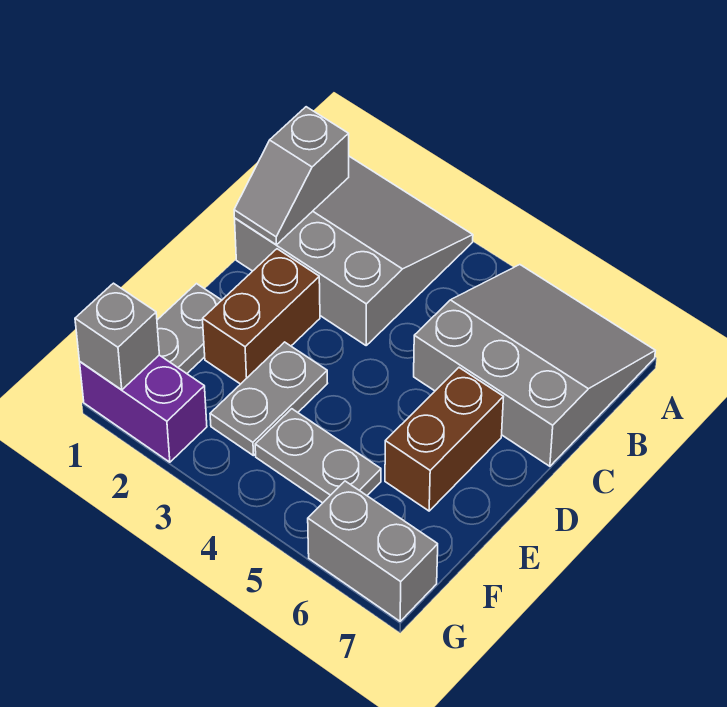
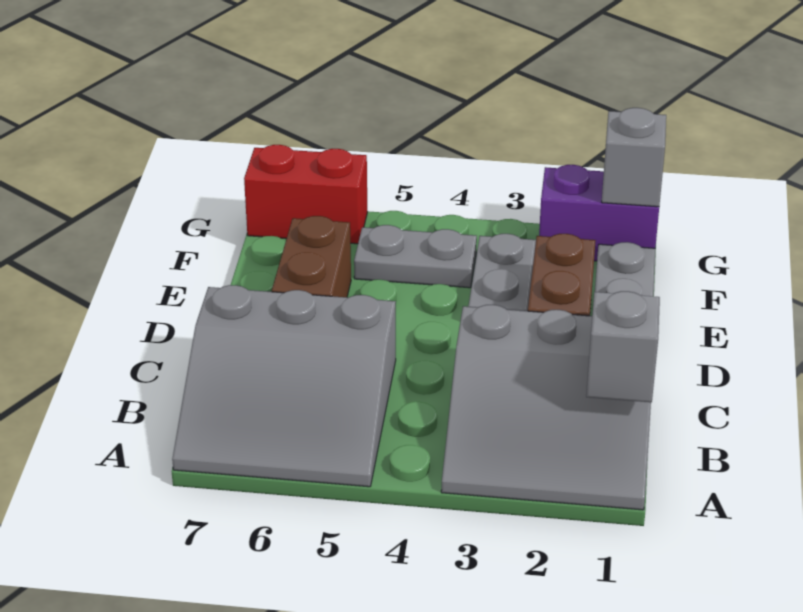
grey 1x2 brick [308,481,438,621] -> red 1x2 brick [244,145,367,244]

